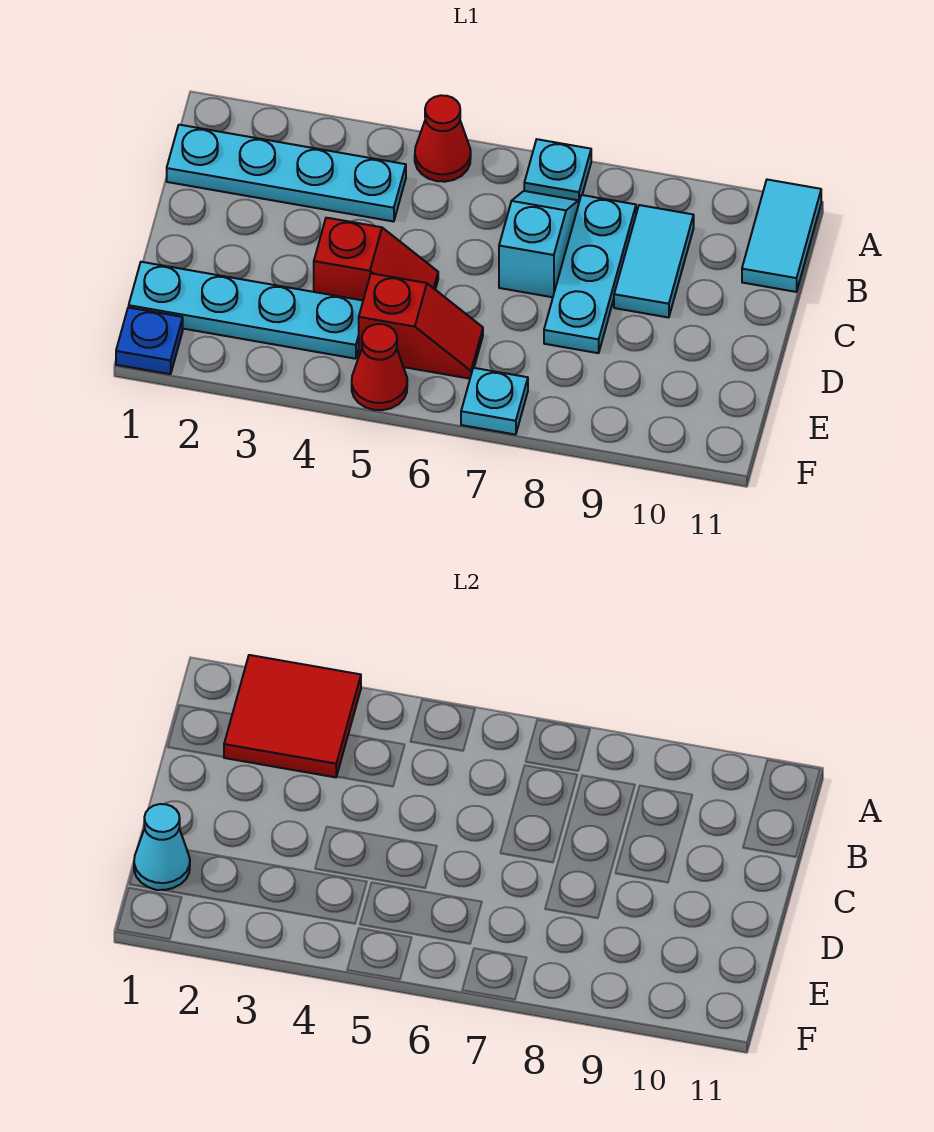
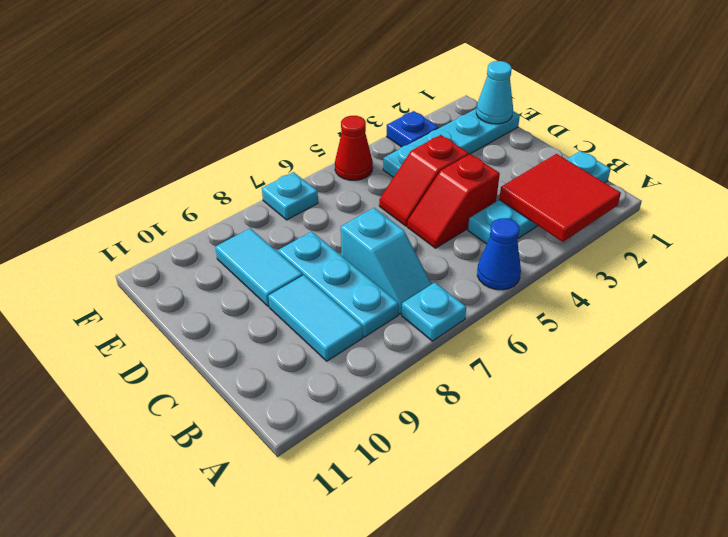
red 1x1 cone [415,95,471,182] -> blue 1x1 cone [477,218,521,290]
cyan 1x2 tile [742,180,821,292] -> cyan 1x2 tile moved to [215,228,303,307]
red 1x2 slope [359,273,483,379] -> red 1x2 slope moved to [407,154,500,248]
blue 1x1 plate [116,307,183,374] -> blue 1x1 plate moved to [387,111,439,147]

